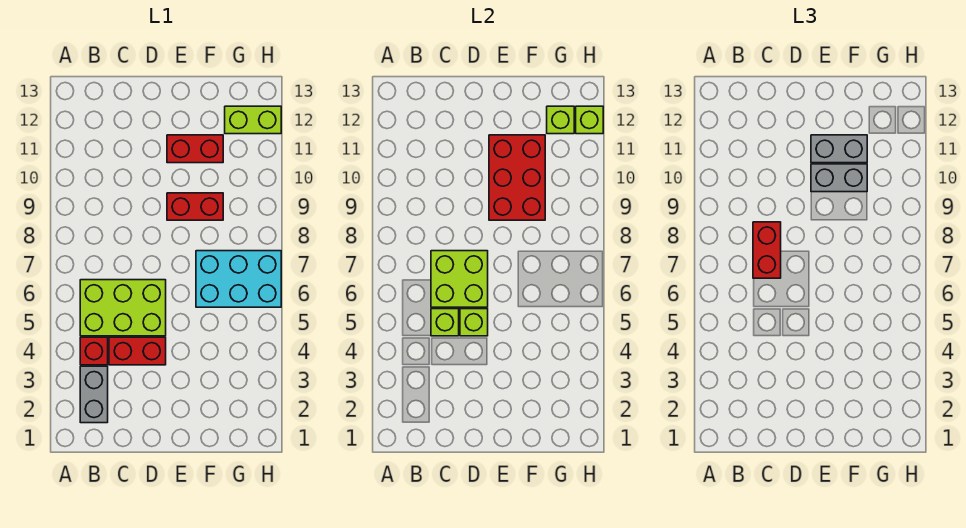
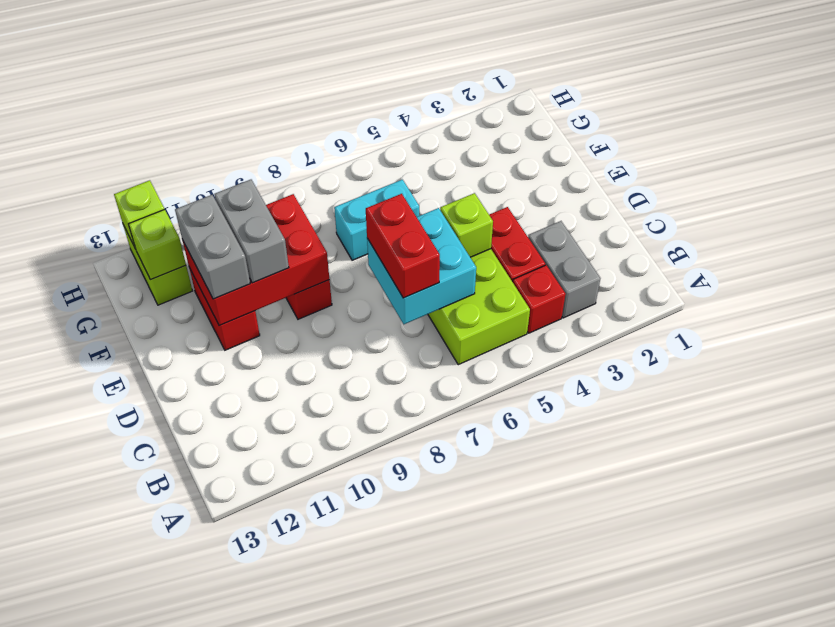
grey 1x2 brick [80,366,108,423] -> grey 1x2 brick turned to [528,221,600,318]
lime 1x1 brick [431,309,459,336] -> none
lime 2x2 brick [431,251,488,307] -> cyan 2x2 brick [367,208,476,324]
red 1x2 brick [753,222,781,278] -> red 1x2 brick turned to [366,194,440,298]
cyan 2x3 brick [196,251,281,307] -> cyan 1x2 brick [334,180,419,260]

